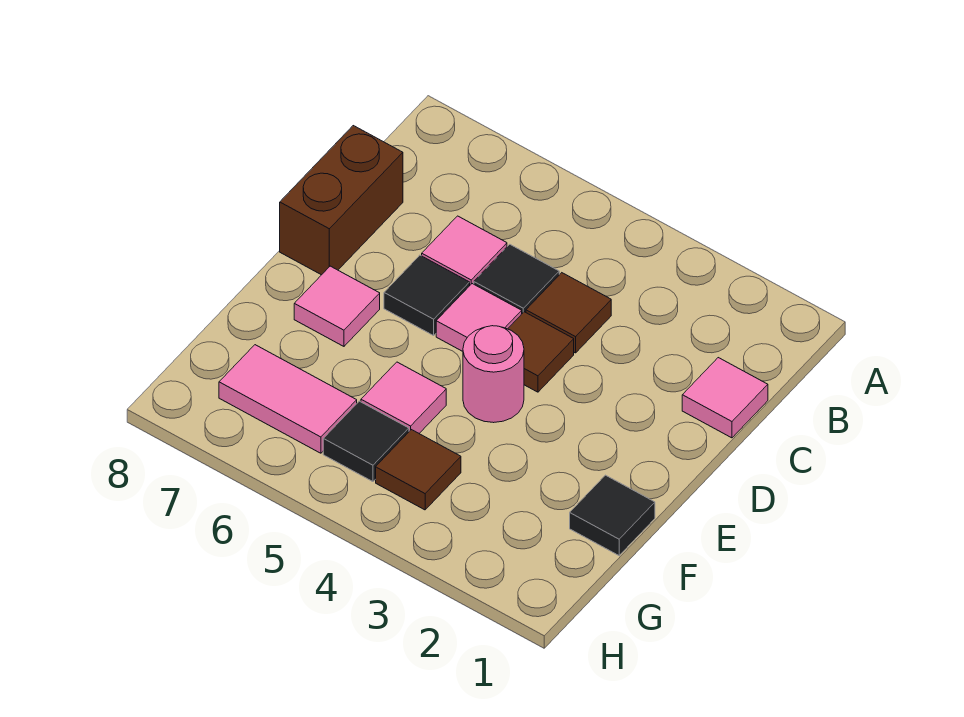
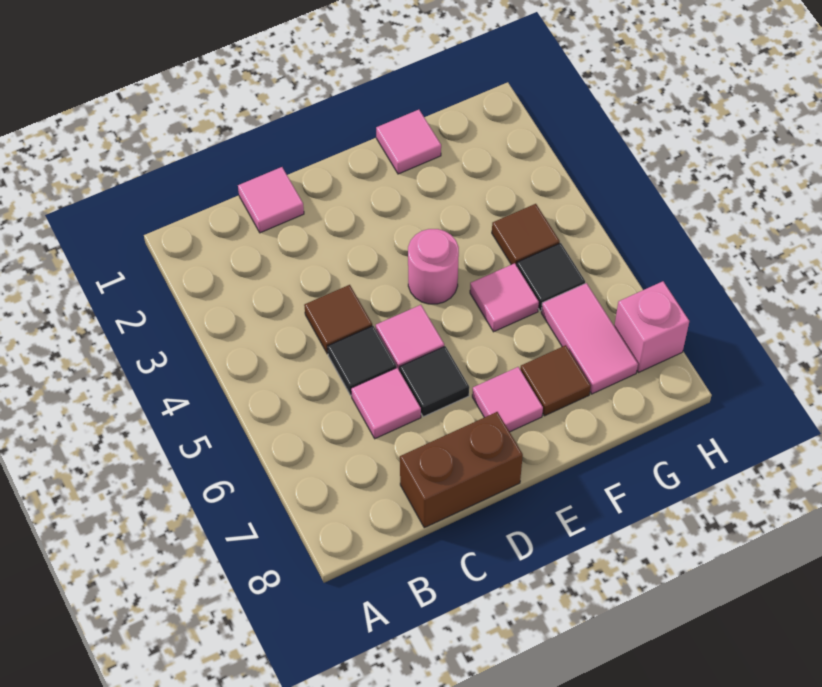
brown 1x1 tile [508,312,574,392] -> brown 1x1 tile moved to [520,345,591,416]
black 1x1 tile [570,475,655,555] -> pink 1x1 tile [376,110,441,174]
none -> pink 1x1 brick [614,281,689,372]

